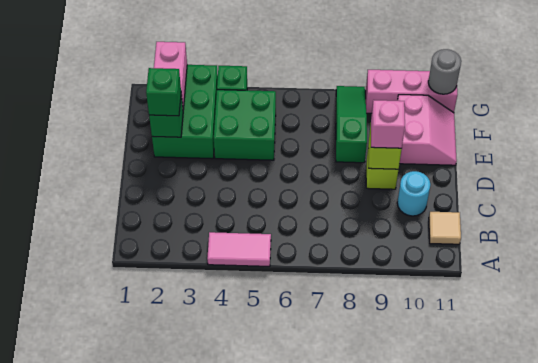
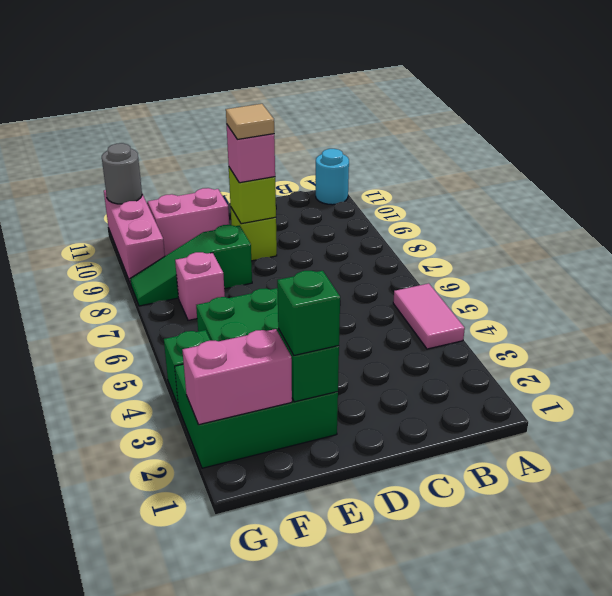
tan 1x1 tile [429,212,461,244] -> tan 1x1 tile moved to [226,104,274,139]
cyan 1x1 round brick [397,171,430,216] -> cyan 1x1 round brick moved to [316,149,349,205]
none -> pink 1x1 brick [175,252,225,320]

